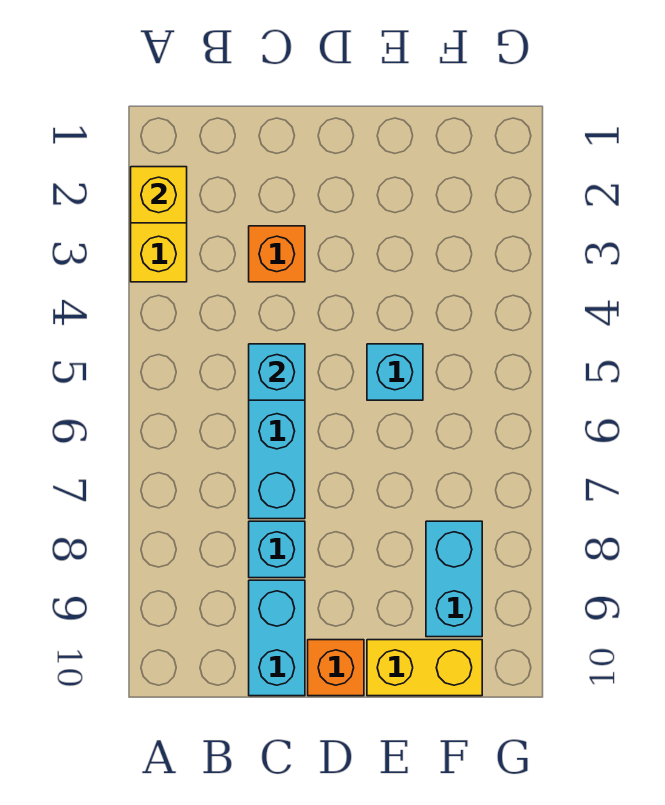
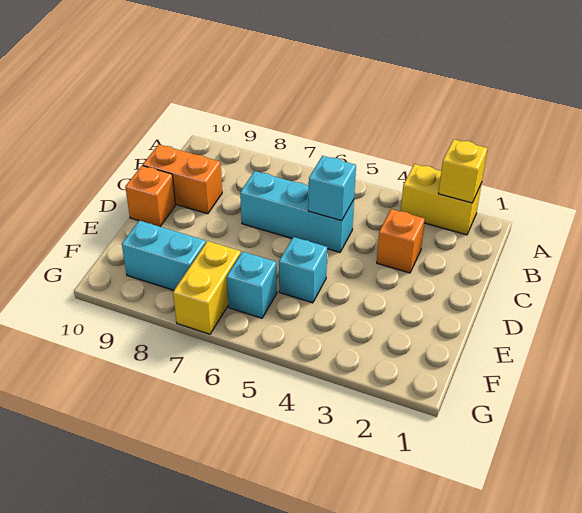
cyan 1x1 brick [249,521,305,578] -> cyan 1x1 brick moved to [227,252,277,318]
cyan 1x2 brick [249,580,305,696] -> orange 1x2 brick [143,144,222,214]
yellow 1x2 brick [367,640,482,696] -> yellow 1x2 brick moved to [173,241,241,334]

